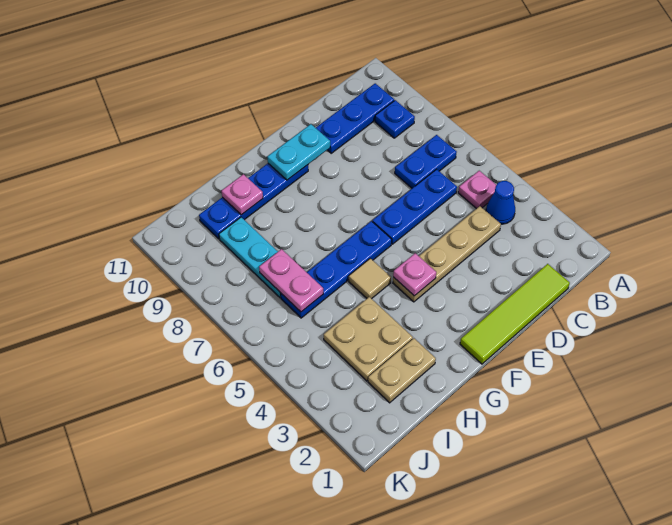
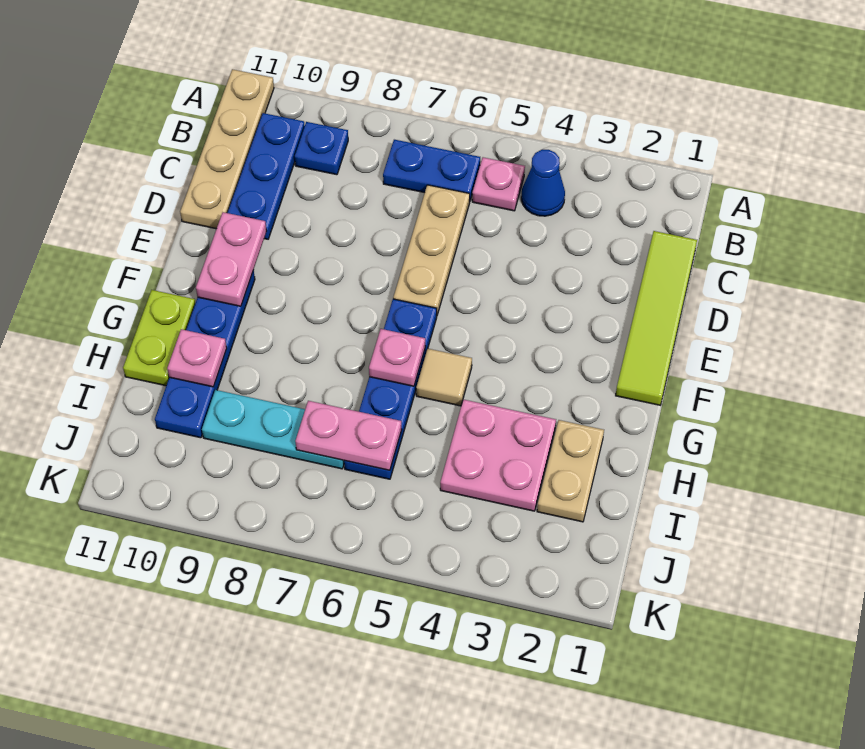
blue 1x2 plate [395,135,457,188] -> blue 1x2 plate turned to [383,140,480,200]
tan 1x4 plate [393,206,501,302] -> tan 1x4 plate moved to [180,69,274,229]
blue 1x3 plate [372,169,457,244] -> tan 1x3 plate [393,185,470,315]
cyan 1x2 plate [267,124,330,180] -> pink 1x2 plate [196,212,267,306]
pink 1x1 plate [393,253,436,296] -> pink 1x1 plate moved to [369,329,425,386]
none -> lime 1x2 plate [123,290,195,386]
tan 2x2 plate [324,297,413,381] -> pink 2x2 plate [440,399,556,511]

